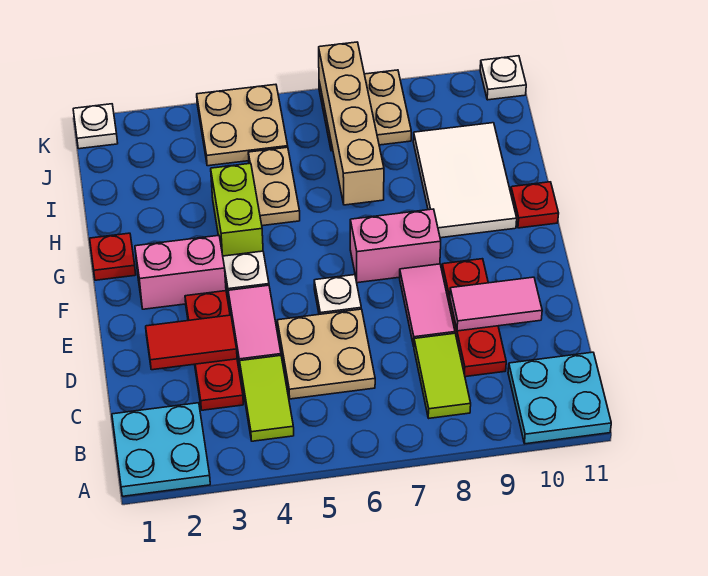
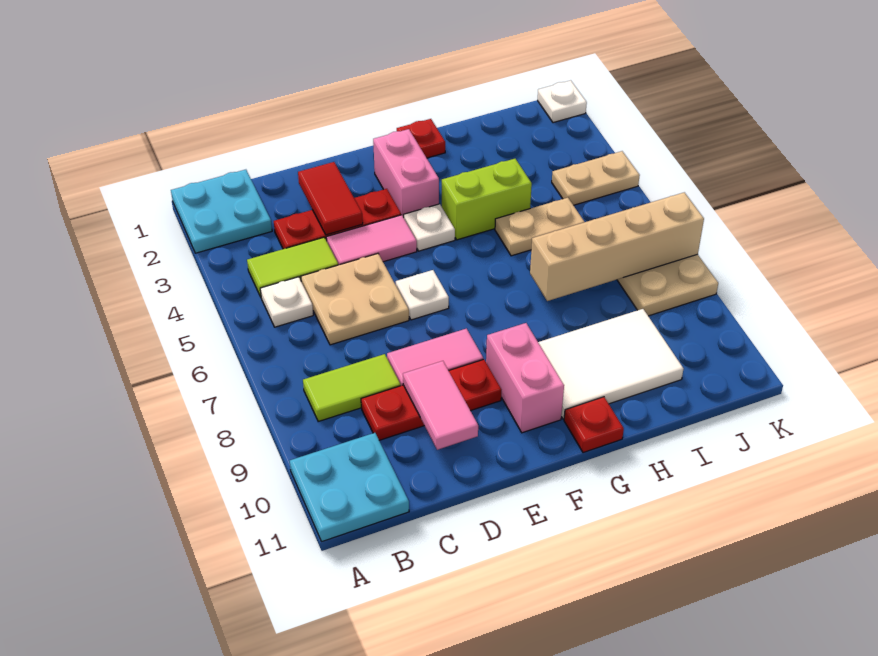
pink 1x2 brick [350,209,441,283] -> pink 1x2 brick moved to [486,323,564,433]
tan 2x2 plate [197,84,288,166] -> tan 1x2 plate [552,151,640,205]
white 1x1 plate [480,56,526,100] -> white 1x1 plate moved to [260,277,313,327]

